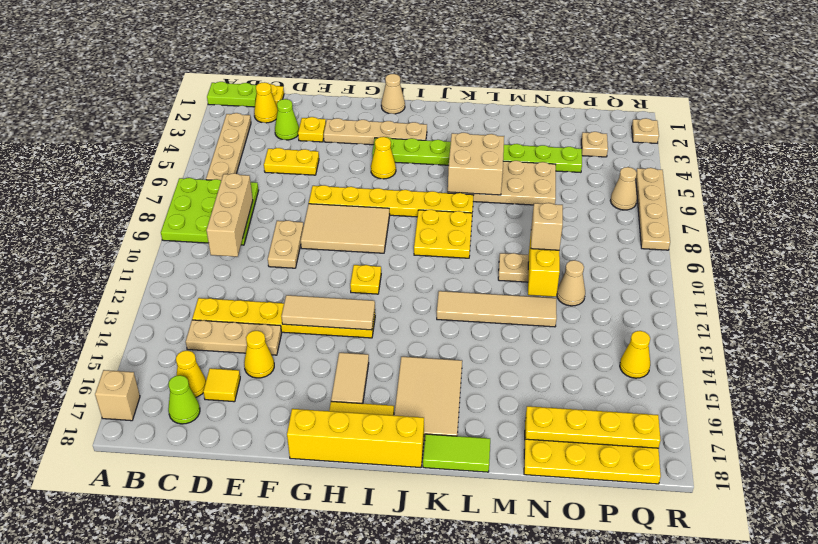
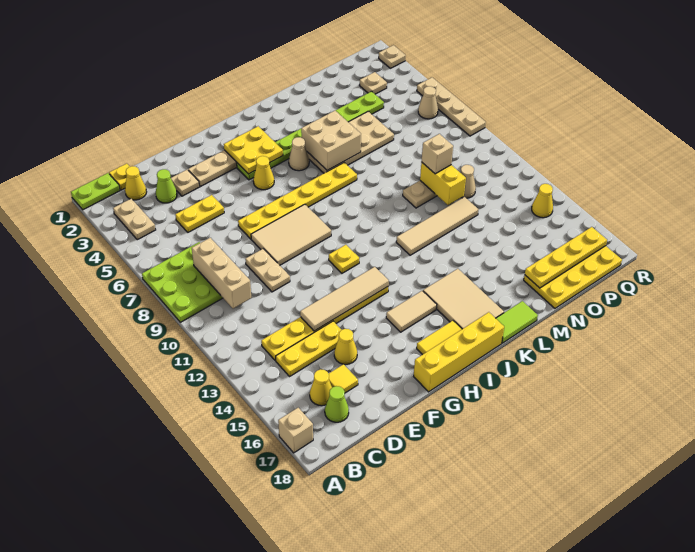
tan 1x4 plate [206,113,251,180] -> tan 1x2 plate [113,199,156,240]
tan 1x3 plate [186,320,282,355] -> yellow 1x3 plate [276,321,341,376]
yellow 1x1 plate [298,117,326,142] -> tan 1x1 plate [171,170,199,196]
tan 1x3 tile [282,295,375,330] -> tan 1x4 tile [300,267,389,331]
tan 1x1 cone [381,74,405,114] -> tan 1x1 cone moved to [289,137,309,171]
tan 1x2 tile [331,353,369,404] -> tan 1x2 tile turned to [386,291,437,332]
yellow 2x2 plate [414,210,472,258] -> yellow 2x2 plate moved to [224,126,283,174]

